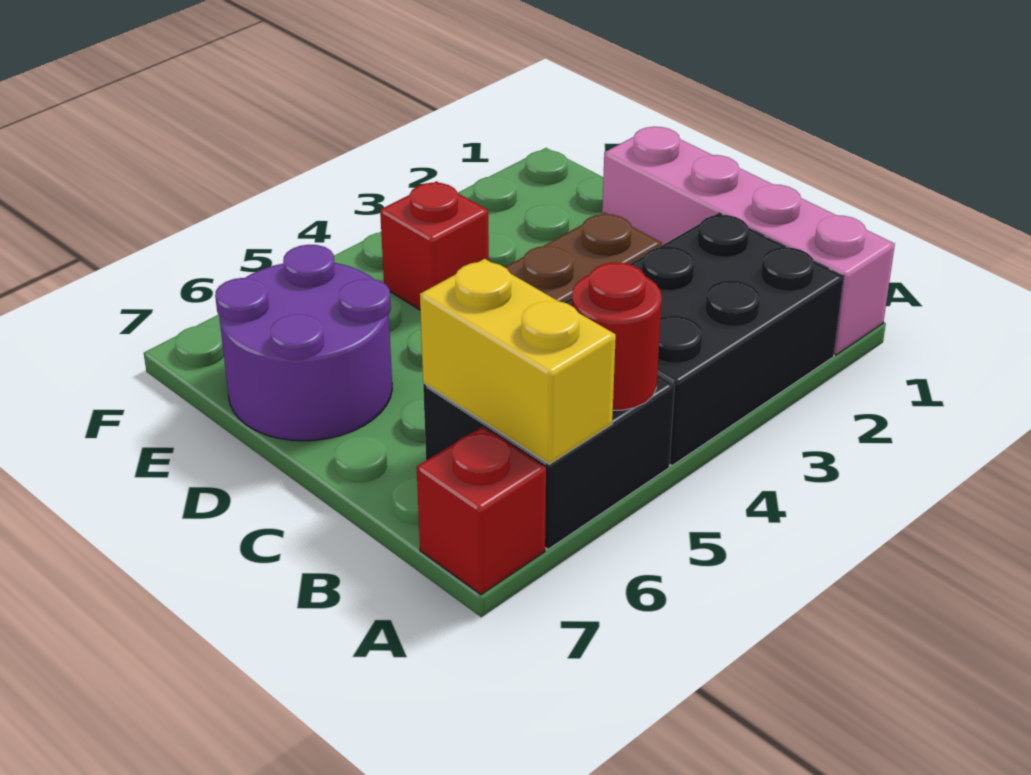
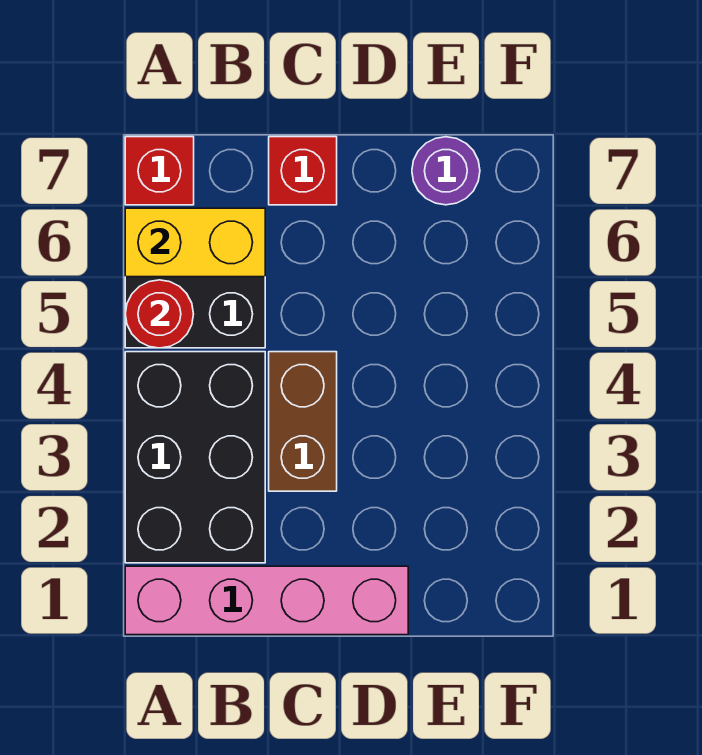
purple 2x2 round brick [215,245,392,441] -> purple 1x1 round brick [412,137,480,205]
red 1x1 brick [380,181,489,310] -> red 1x1 brick moved to [269,137,337,205]

